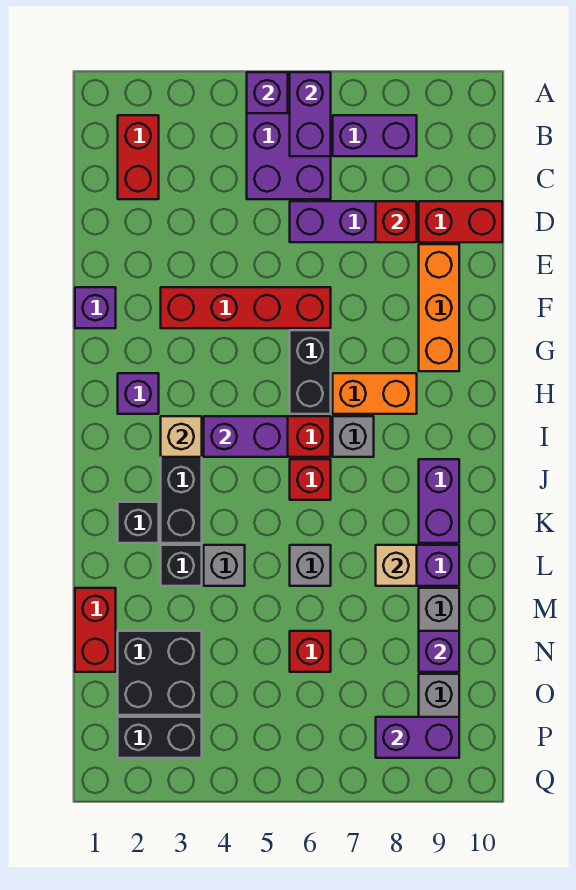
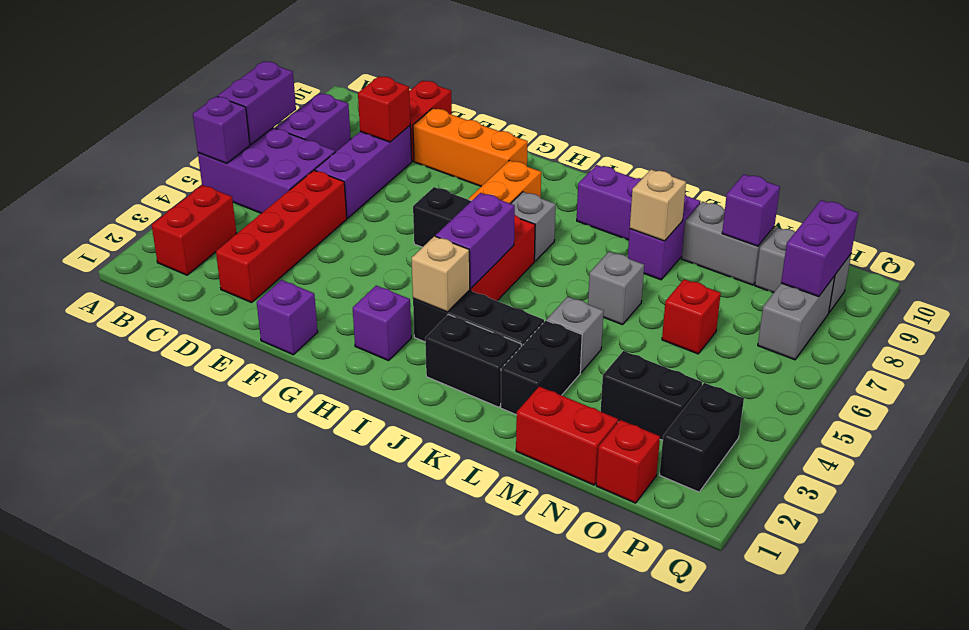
purple 1x2 brick [290,72,331,156] -> purple 1x2 brick turned to [218,62,296,145]
red 1x2 brick [118,115,159,199] -> red 1x2 brick turned to [152,185,237,275]
red 1x4 brick [161,287,331,328] -> red 1x4 brick moved to [216,170,347,303]
red 1x1 brick [290,459,331,500] -> red 1x1 brick moved to [596,420,660,503]
black 1x1 brick [118,502,159,543] -> black 1x2 brick [425,315,521,407]
black 1x1 brick [161,545,202,586] -> black 1x2 brick [501,320,582,415]
black 2x2 brick [118,631,202,715] -> black 1x2 brick [601,351,702,440]
none -> grey 1x2 brick [758,276,835,360]

